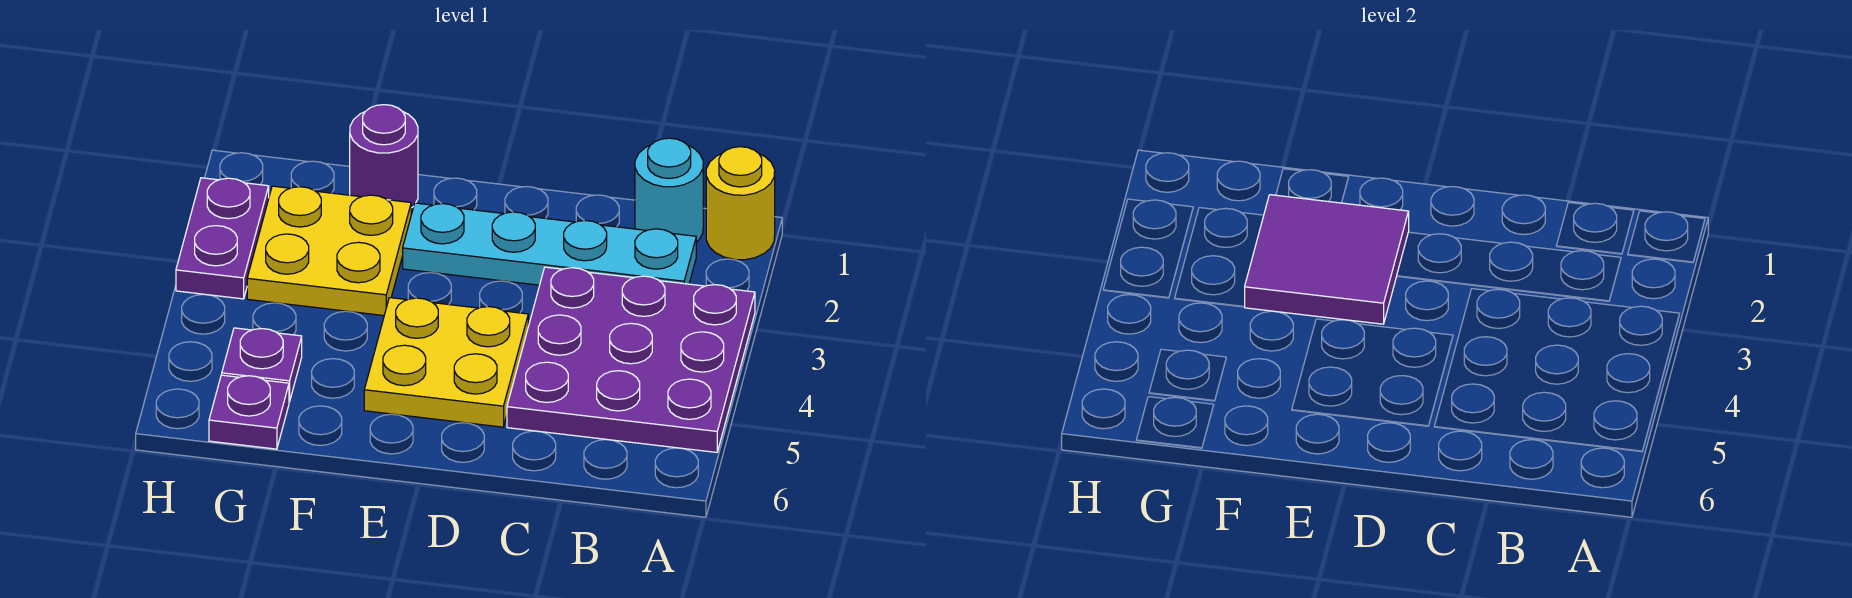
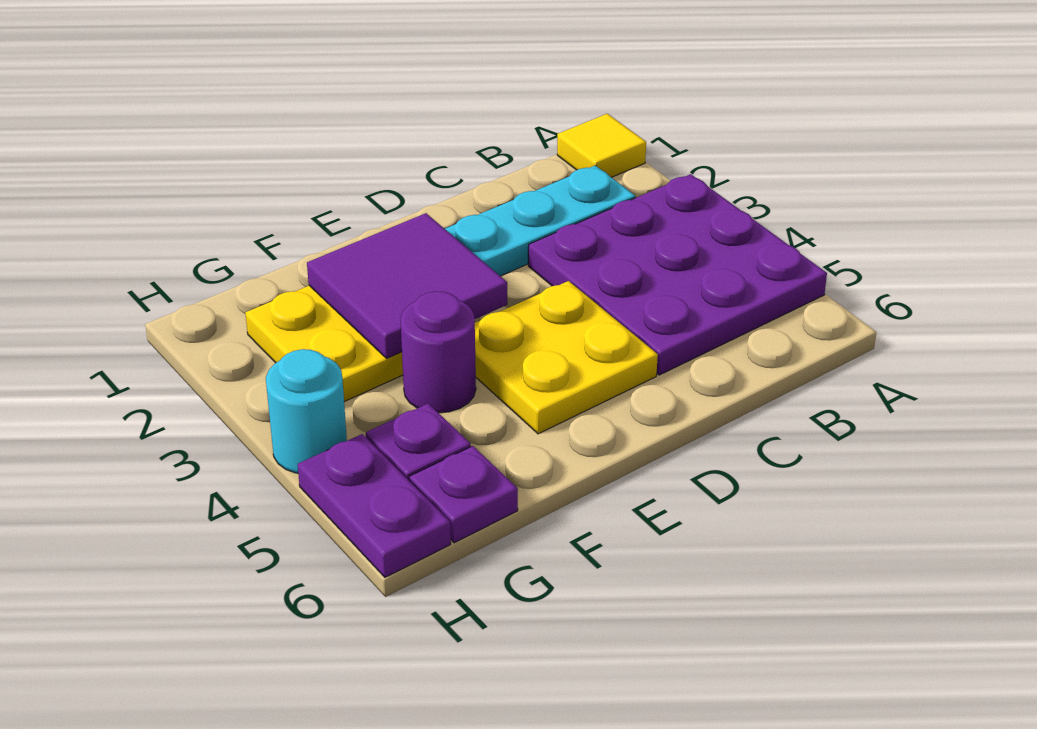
yellow 1x1 round brick [706,147,775,260] -> yellow 1x1 tile [557,114,646,178]
cyan 1x1 round brick [635,138,703,242] -> cyan 1x1 round brick moved to [266,349,347,473]
purple 1x1 round brick [350,105,418,208] -> purple 1x1 round brick moved to [400,291,476,413]
purple 1x2 plate [176,178,269,299] -> purple 1x2 plate moved to [298,434,451,577]

